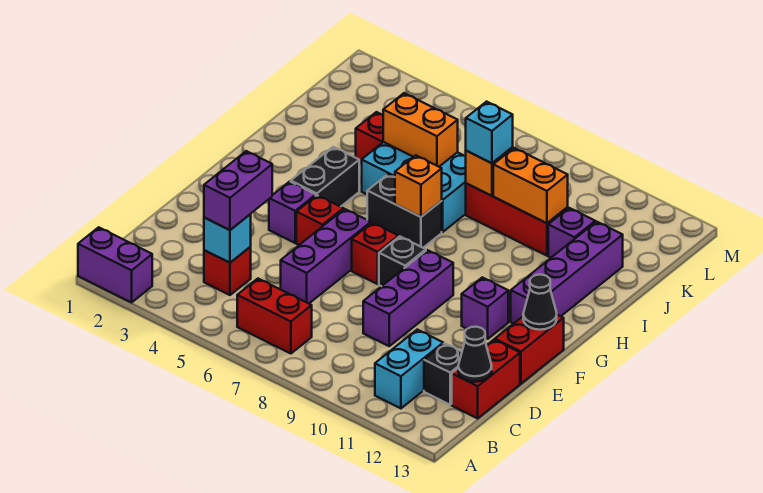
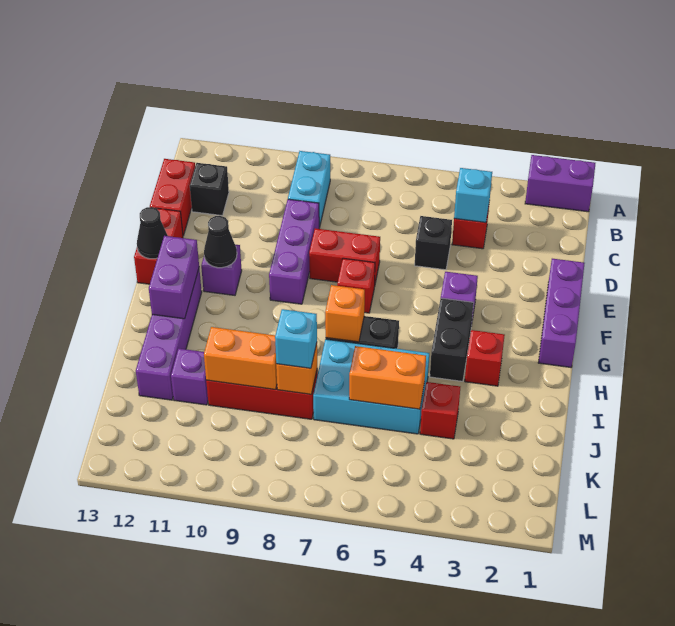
red 1x2 brick [237,279,312,354] -> red 1x2 brick moved to [309,228,380,287]
cyan 1x2 brick [375,330,443,408] -> cyan 1x2 brick moved to [288,151,330,228]
purple 1x2 brick [204,151,272,230] -> purple 1x2 brick moved to [149,236,199,319]
black 1x1 cone [458,327,492,382] -> black 1x1 cone moved to [204,216,237,268]
purple 1x3 brick [281,209,371,303] -> purple 1x3 brick moved to [538,259,585,367]
red 1x1 brick [296,195,343,245] -> red 1x1 brick moved to [465,330,505,386]
black 1x1 brick [379,236,426,286] -> black 1x1 brick moved to [415,216,452,270]

